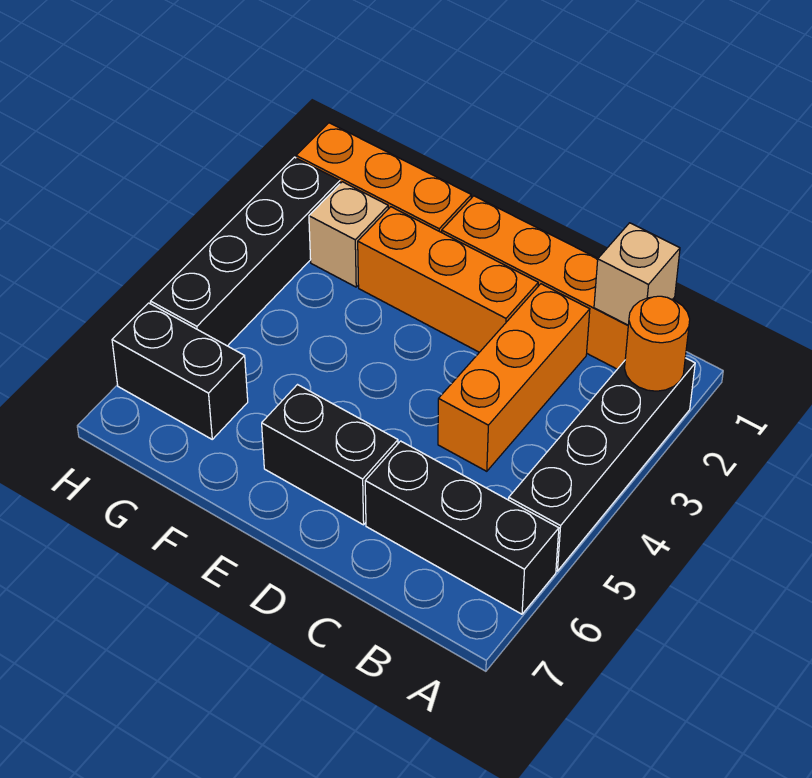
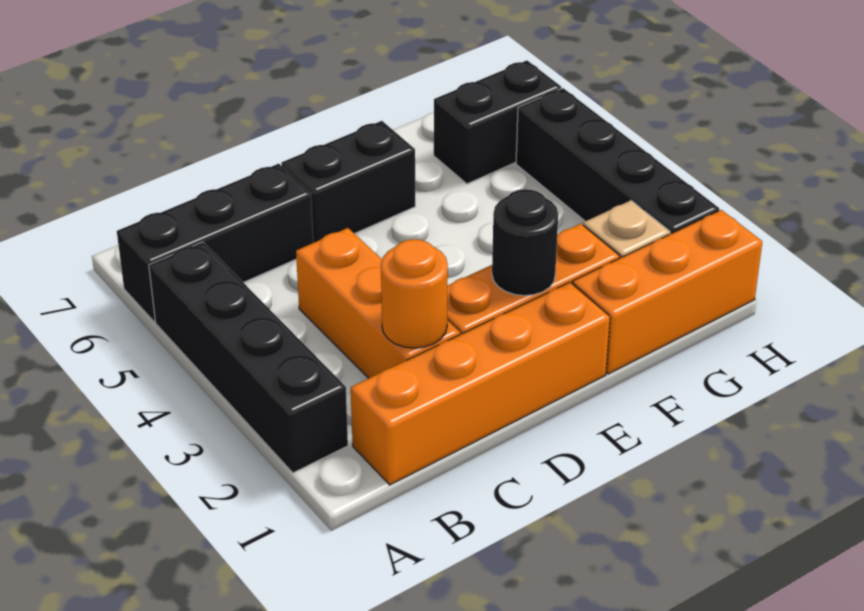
orange 1x1 round brick [625,296,690,391] -> orange 1x1 round brick moved to [381,239,448,348]
tan 1x1 brick [594,223,680,325] -> none
none -> black 1x1 round brick [492,189,558,296]

